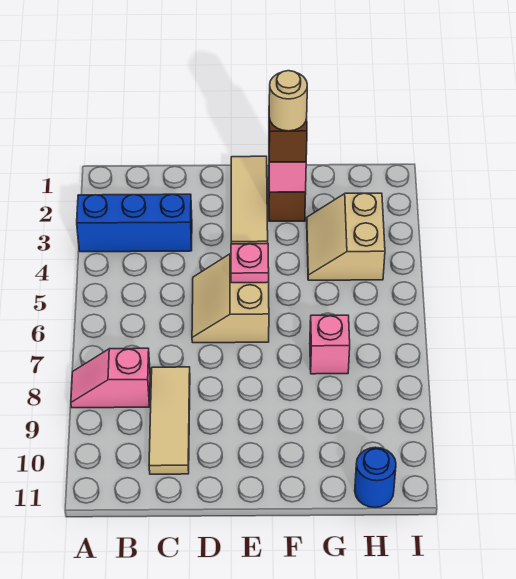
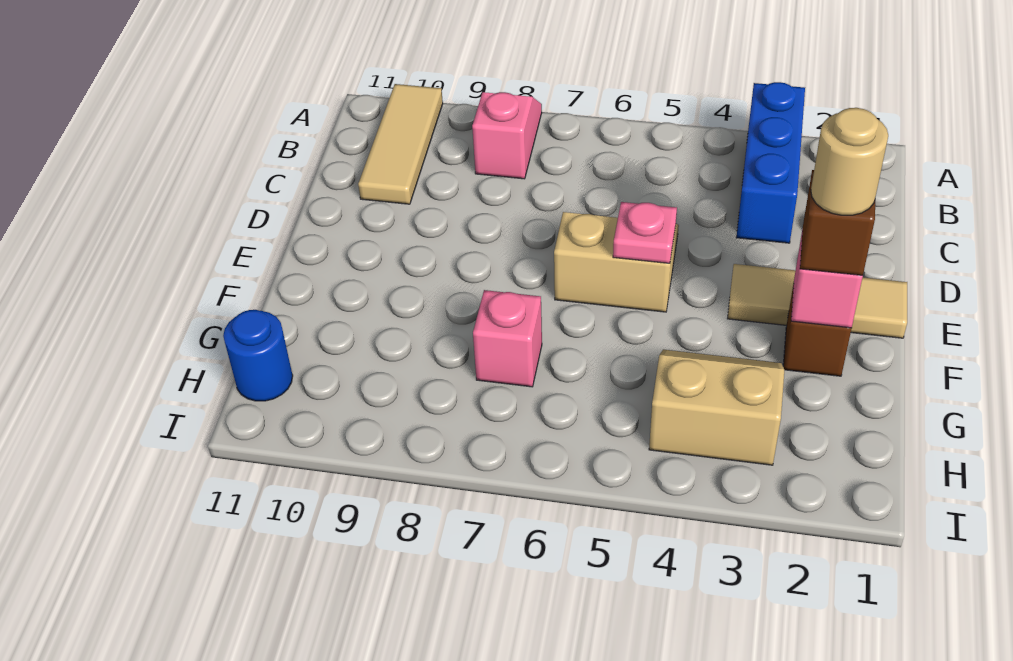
tan 1x3 tile [149,367,190,474] -> tan 1x3 tile turned to [358,84,443,204]

